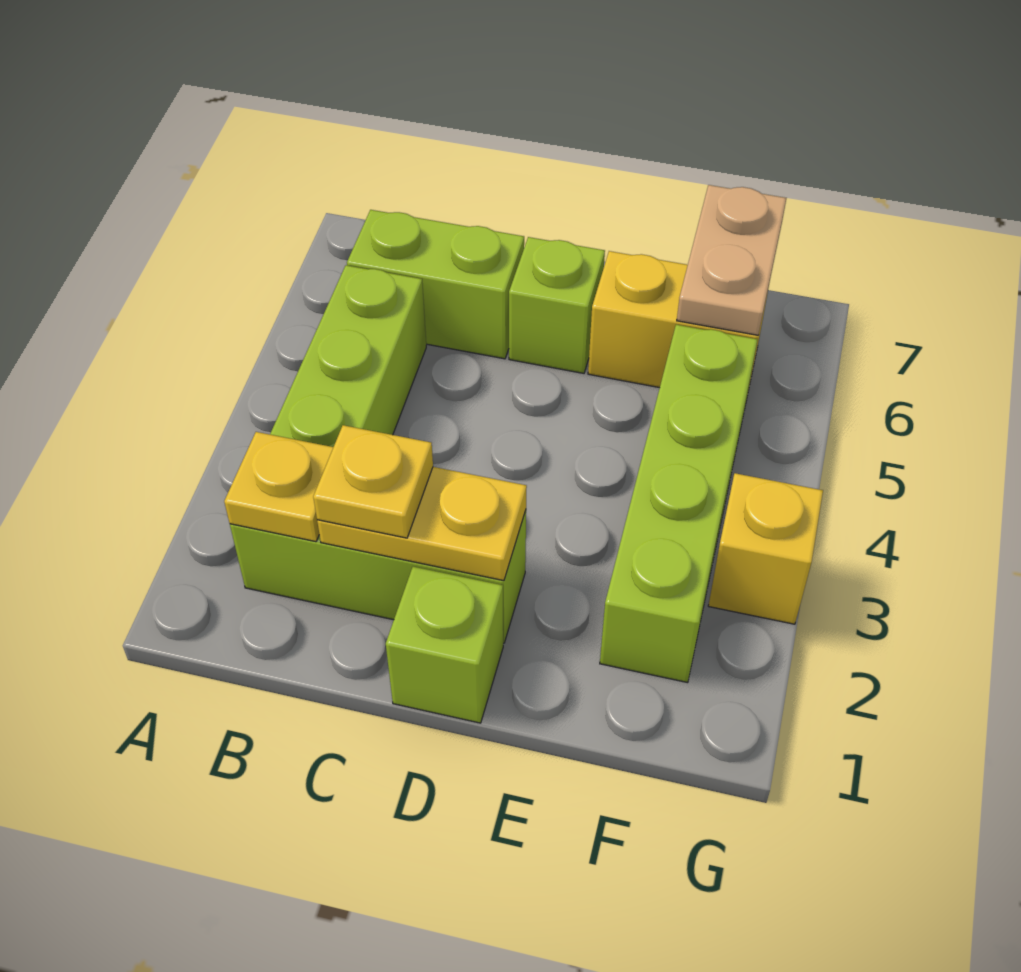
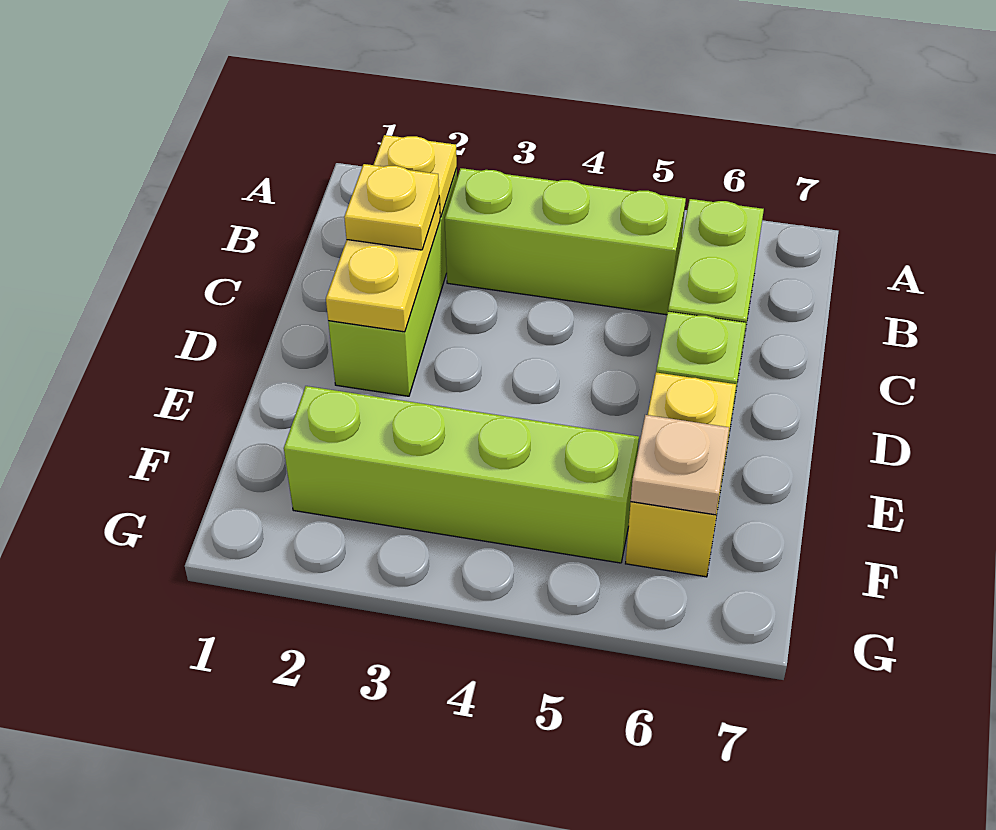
lime 1x1 brick [386,567,503,723] -> none
tan 1x2 plate [677,185,786,335] -> tan 1x1 plate [631,415,729,515]
yellow 1x1 brick [708,473,823,624] -> none

